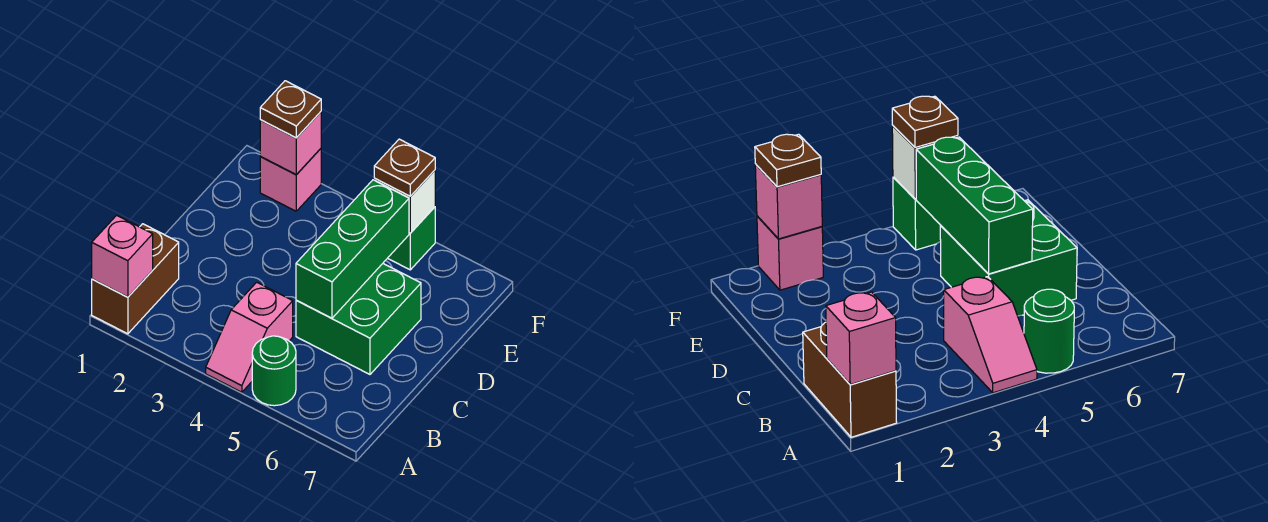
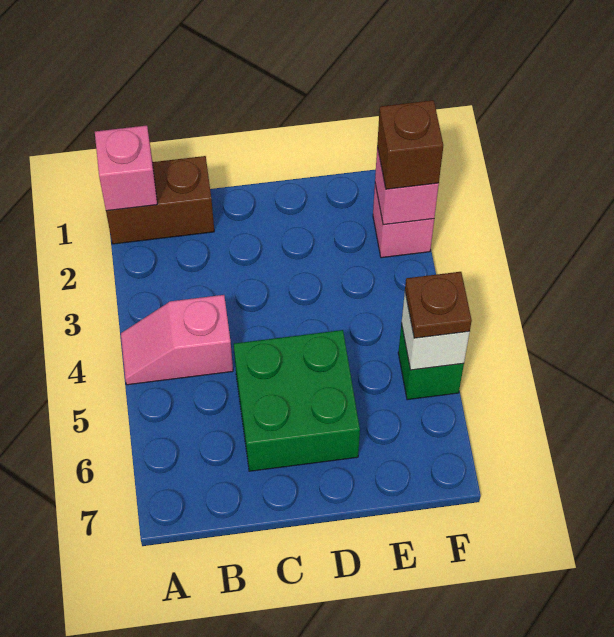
green 1x1 round brick [252,336,296,406] -> none
green 1x3 brick [296,180,409,318] -> none
brown 1x1 plate [260,81,321,138] -> brown 1x1 brick [377,100,443,189]

